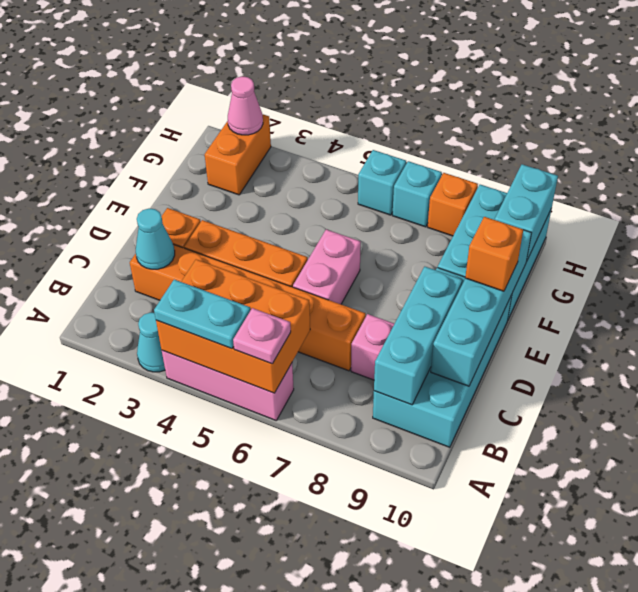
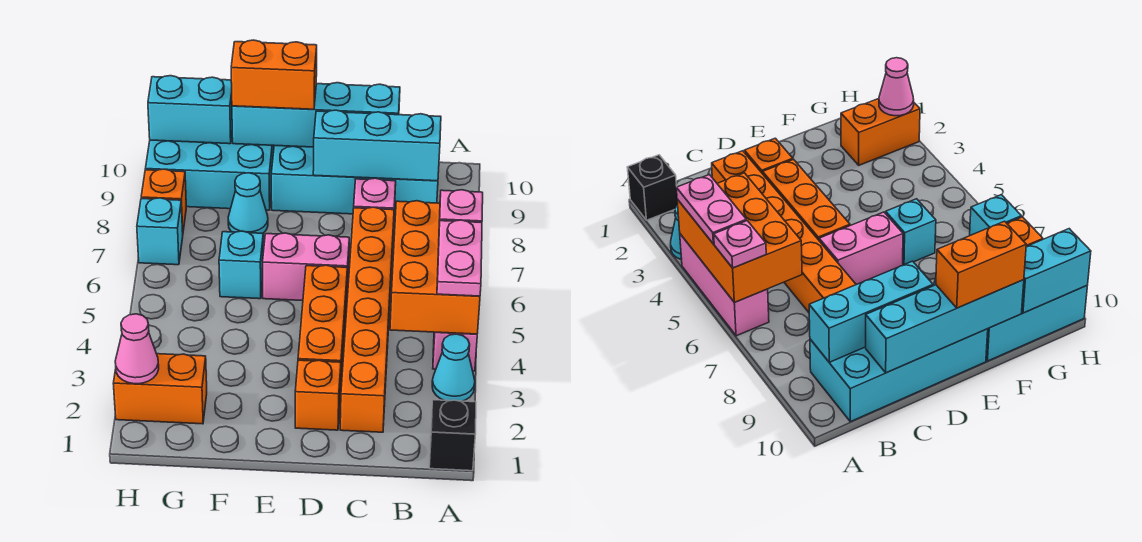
none -> black 1x1 brick [429,400,476,471]
cyan 1x2 plate [154,280,251,349] -> pink 1x2 plate [437,220,482,296]
cyan 1x1 cone [136,208,175,269] -> cyan 1x1 cone moved to [228,173,268,233]
orange 1x1 brick [465,217,523,291] -> orange 1x2 brick [231,40,317,109]
cyan 1x1 brick [358,150,406,215] -> cyan 1x1 brick moved to [219,231,263,299]

